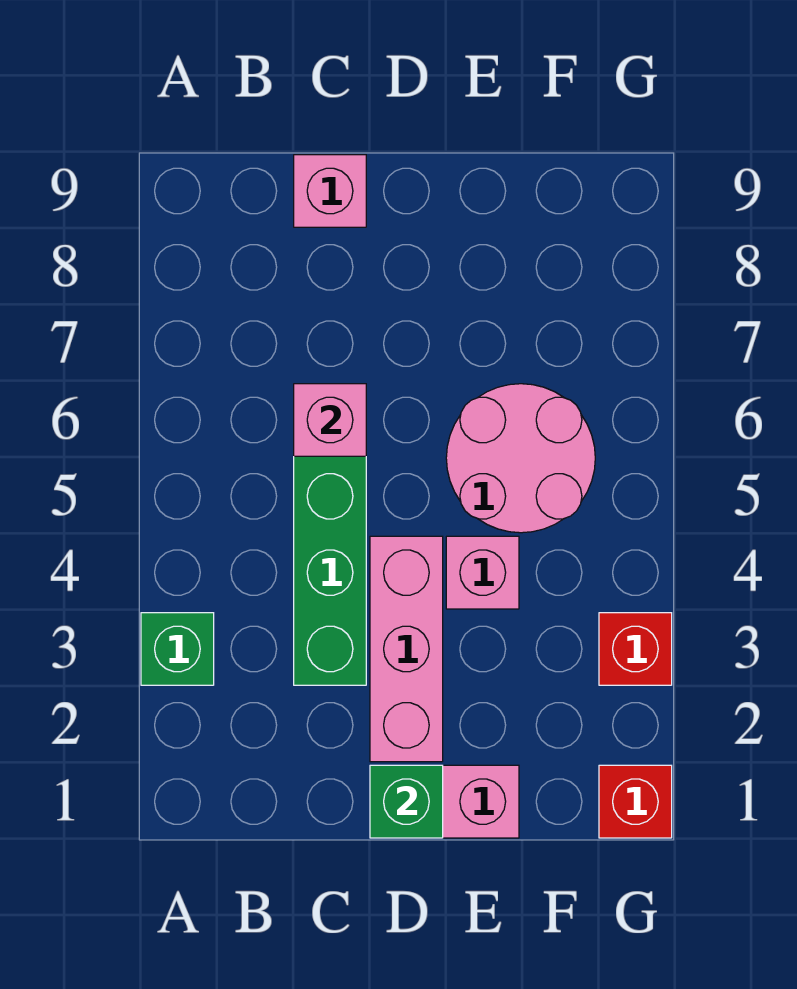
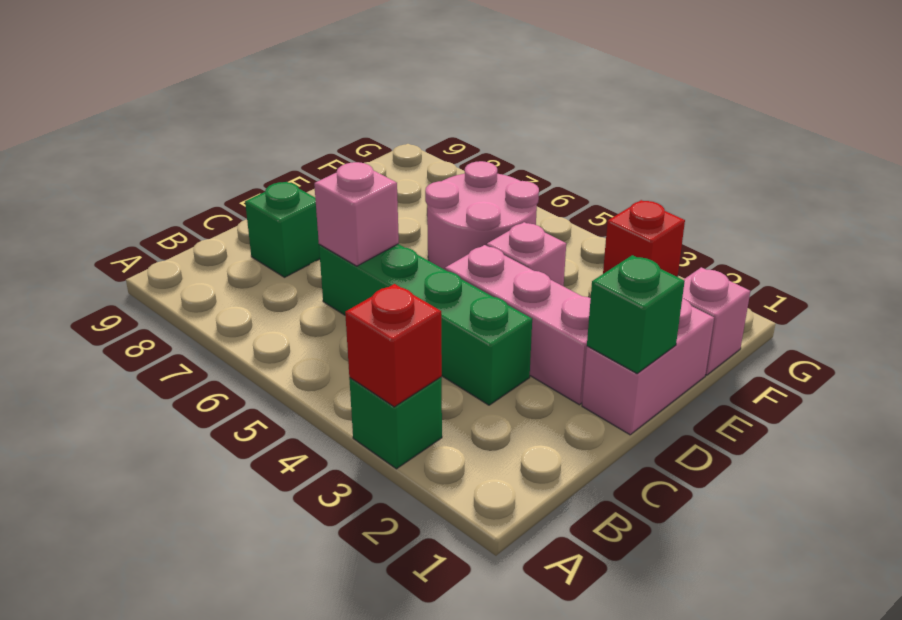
none -> green 1x1 brick [245,182,320,277]
pink 1x1 brick [294,155,366,227] -> pink 1x1 brick moved to [682,267,750,375]
red 1x1 brick [599,765,672,838] -> red 1x1 brick moved to [345,284,442,407]

